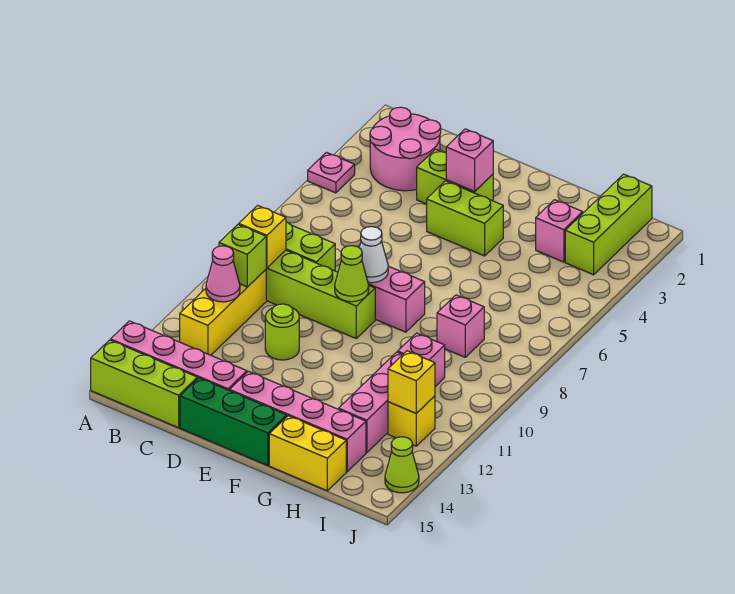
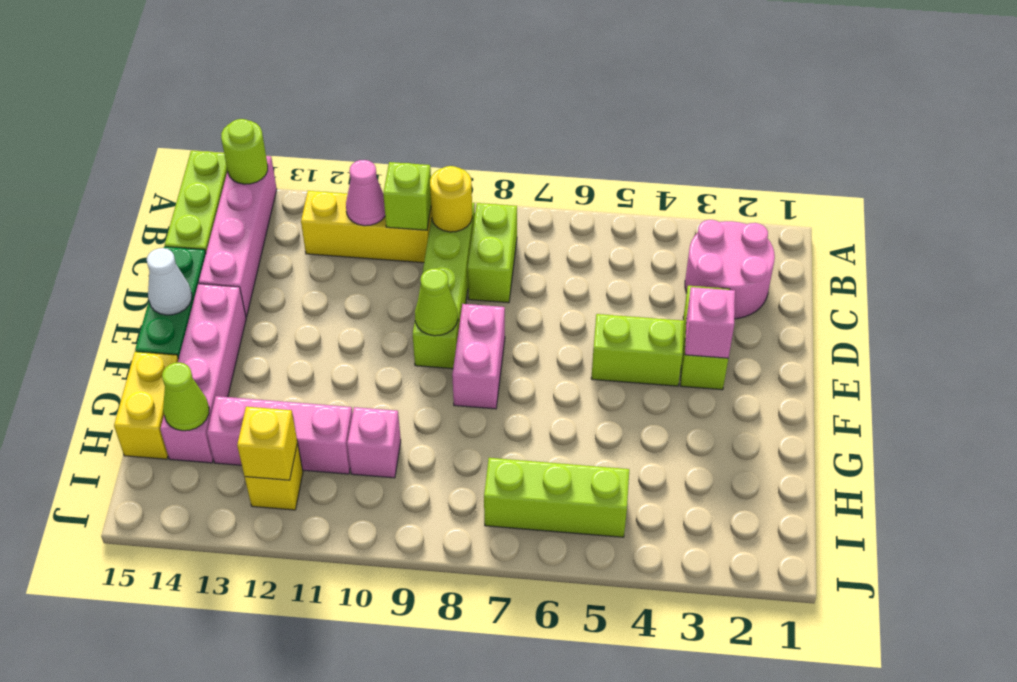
pink 1x1 plate [308,152,355,193] -> none
yellow 1x1 brick [239,205,286,268] -> yellow 1x1 round brick [430,166,472,232]
lime 1x1 round brick [265,304,299,360] -> lime 1x1 round brick moved to [221,119,268,184]
lime 1x2 brick [427,181,503,256] -> lime 1x2 brick turned to [591,314,684,386]
white 1x1 cone [359,227,388,283] -> white 1x1 cone moved to [147,248,192,315]
pink 1x1 brick [536,200,583,262] -> none
pink 1x1 brick [437,295,484,357] -> none
lime 1x3 brick [565,174,652,275] -> lime 1x3 brick moved to [484,458,629,537]
lime 1x1 cone [385,437,419,493] -> lime 1x1 cone moved to [162,362,209,431]

